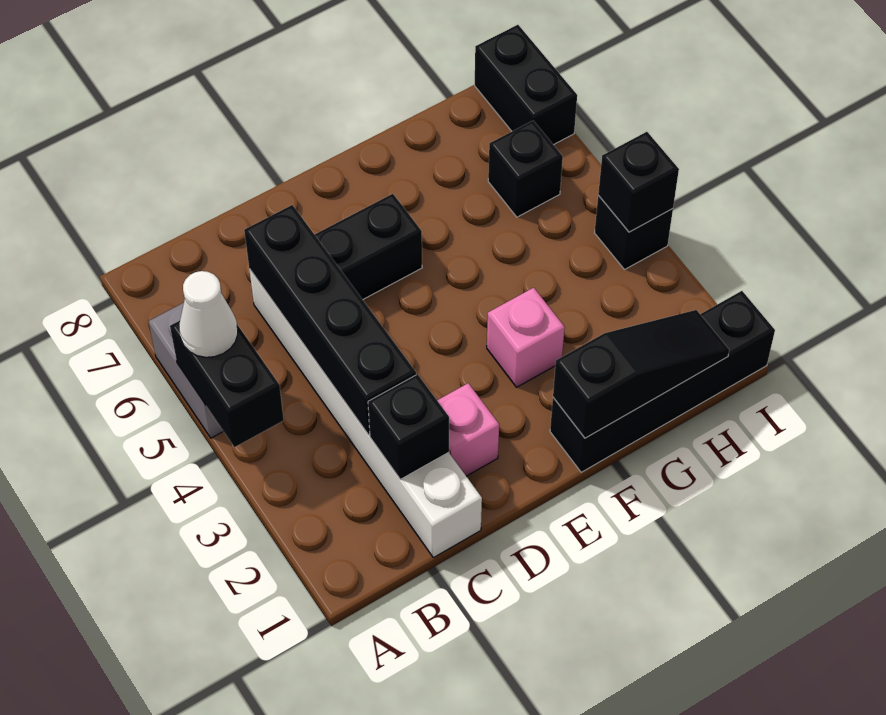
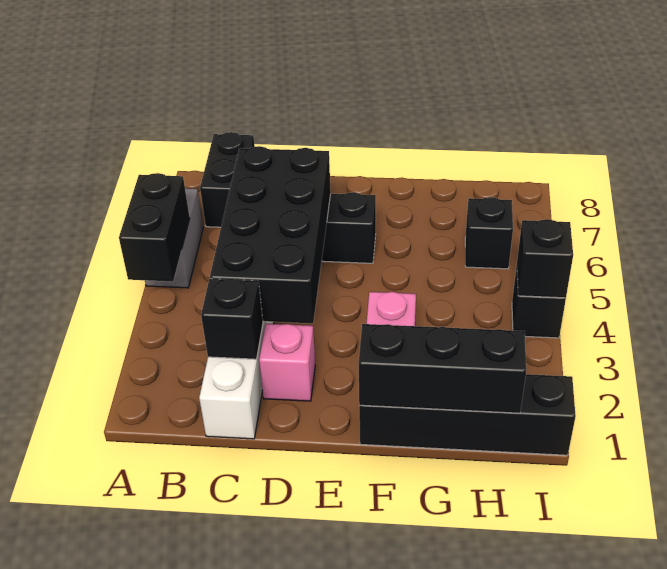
white 1x1 cone [179,271,238,357] -> none
black 1x4 brick [244,205,416,435] -> black 2x4 brick [210,146,331,323]
black 1x3 slope [553,310,729,438] -> black 1x3 brick [359,324,526,413]
black 1x2 brick [475,25,577,145] -> black 1x2 brick moved to [200,132,255,227]

